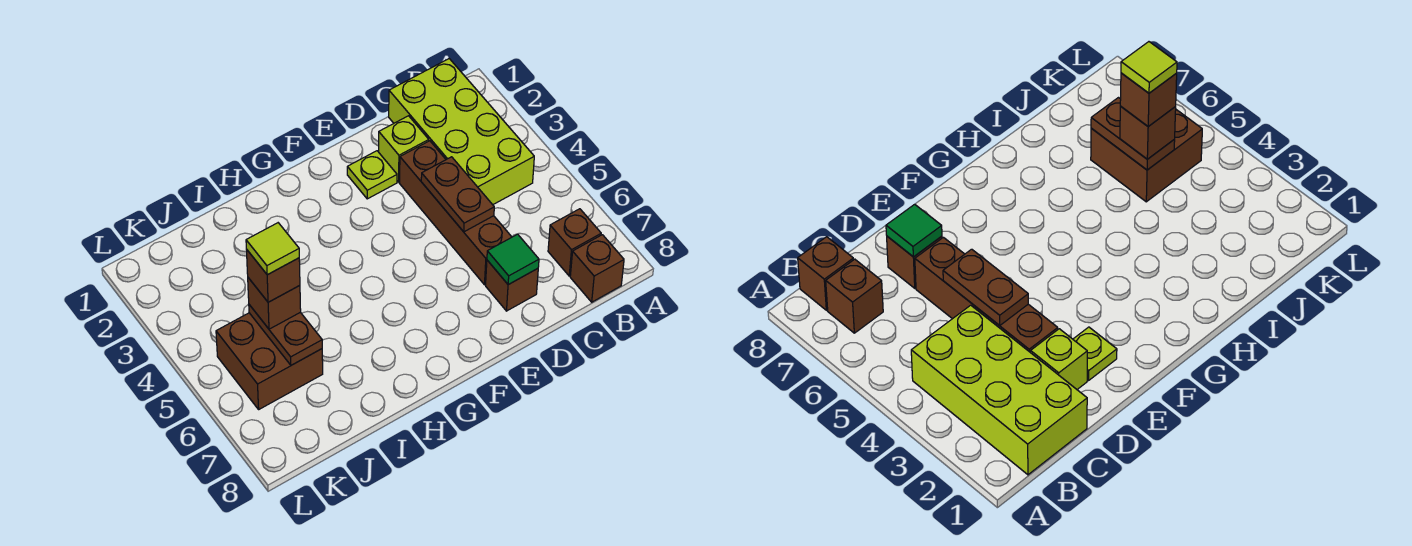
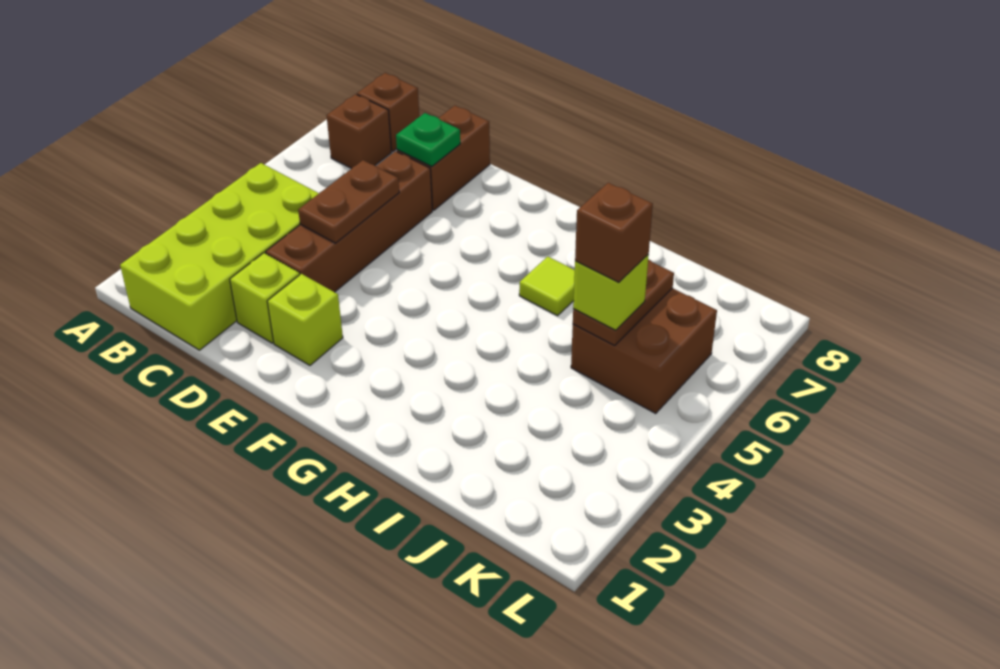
brown 1x1 brick [486,260,538,311] -> brown 1x2 brick [397,105,490,210]
green 1x1 tile [487,234,539,285] -> green 1x1 plate [396,113,460,167]
lime 1x1 plate [347,151,397,199] -> lime 1x1 brick [267,274,343,365]
brown 1x1 brick [248,278,301,329] -> lime 1x1 brick [573,255,649,330]
lime 1x1 tile [246,223,299,275] -> lime 1x1 tile moved to [519,257,575,316]

